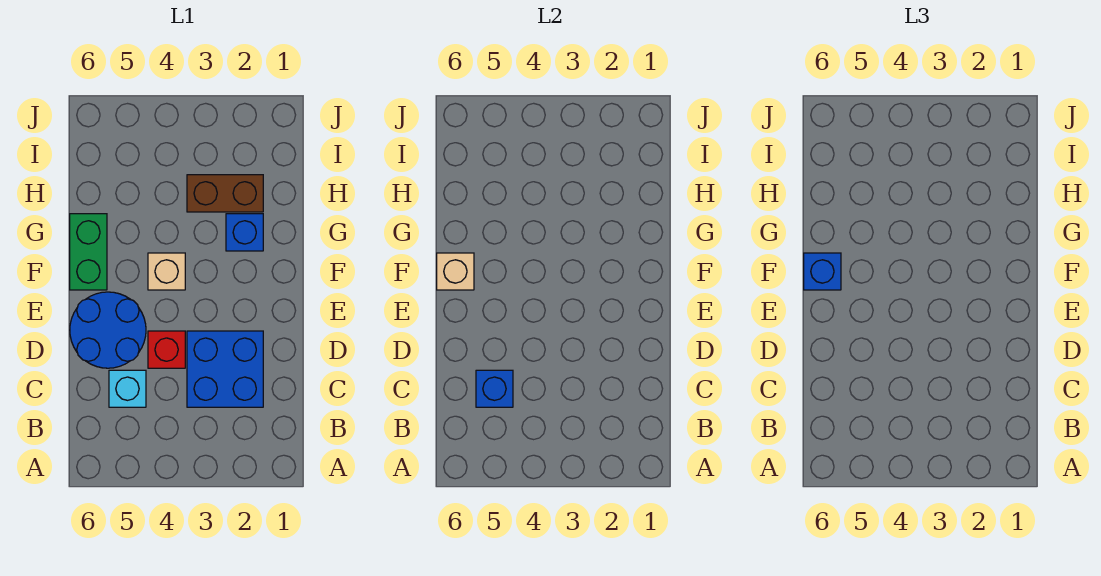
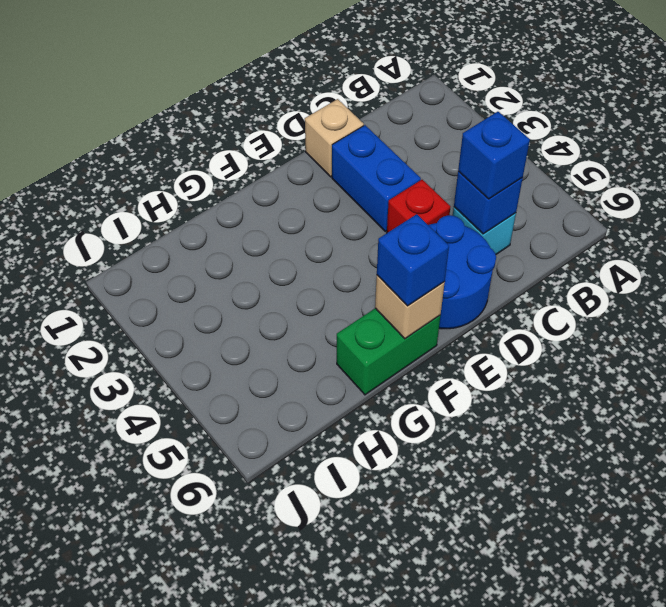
blue 2x2 brick [187,331,263,407] -> blue 1x2 brick [332,125,421,232]
tan 1x1 brick [148,253,185,290] -> tan 1x1 brick moved to [305,99,364,177]
blue 1x1 brick [226,214,263,251] -> blue 1x1 brick moved to [458,112,530,199]
brown 1x2 brick [187,175,263,212] -> none

